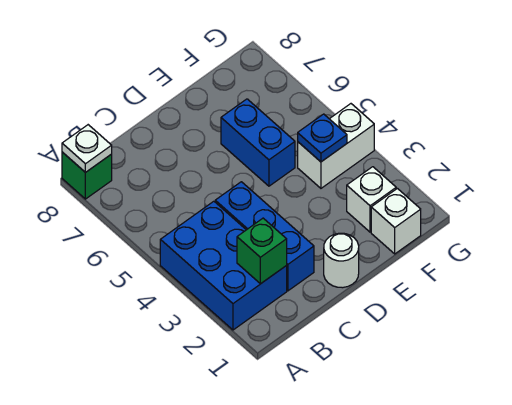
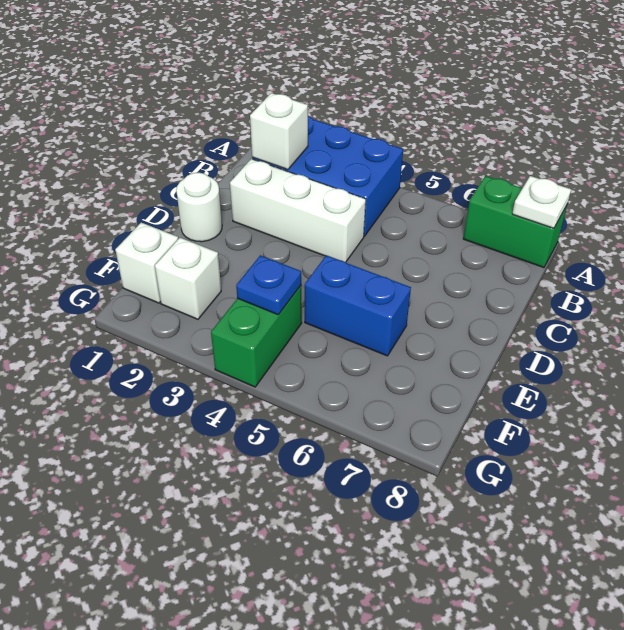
green 1x1 brick [62,152,112,199] -> green 1x2 brick [463,176,567,268]
green 1x1 brick [237,218,287,284] -> white 1x1 brick [250,93,308,170]
blue 1x3 brick [215,182,314,291] -> white 1x3 brick [230,159,366,262]
white 1x2 brick [298,104,374,188] -> green 1x2 brick [211,286,302,387]

